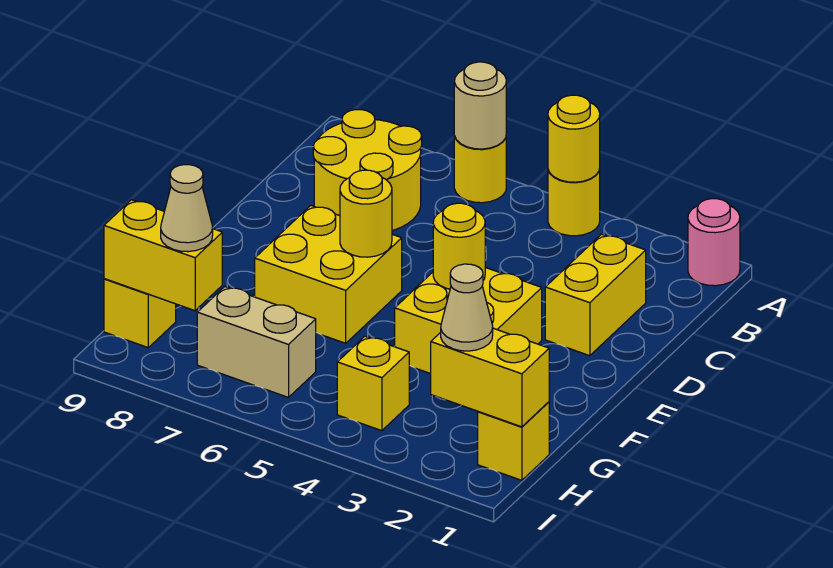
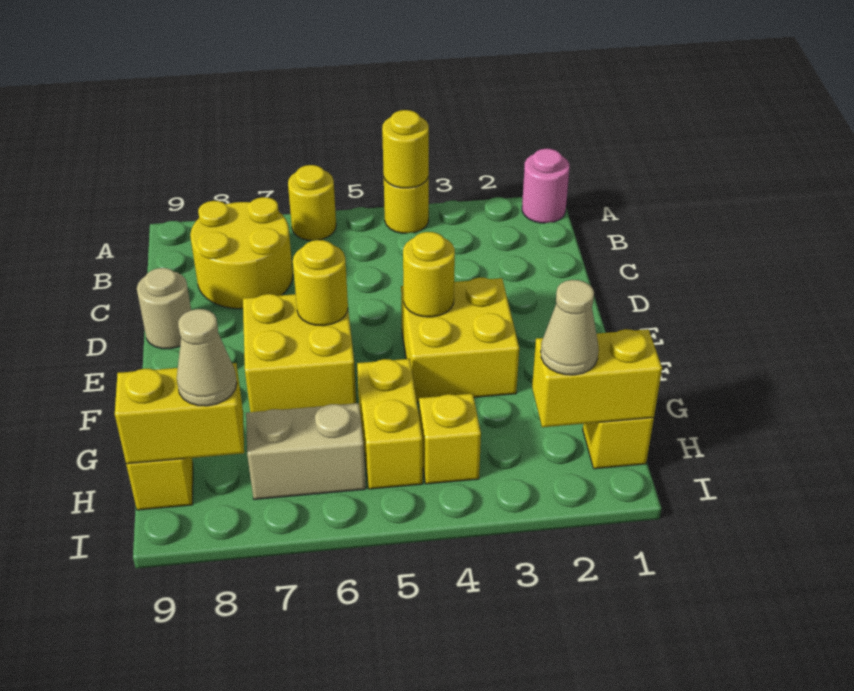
tan 1x1 round brick [454,62,506,149] -> tan 1x1 round brick moved to [137,268,191,349]
yellow 1x2 brick [545,234,646,356] -> yellow 1x2 brick moved to [357,359,423,489]

